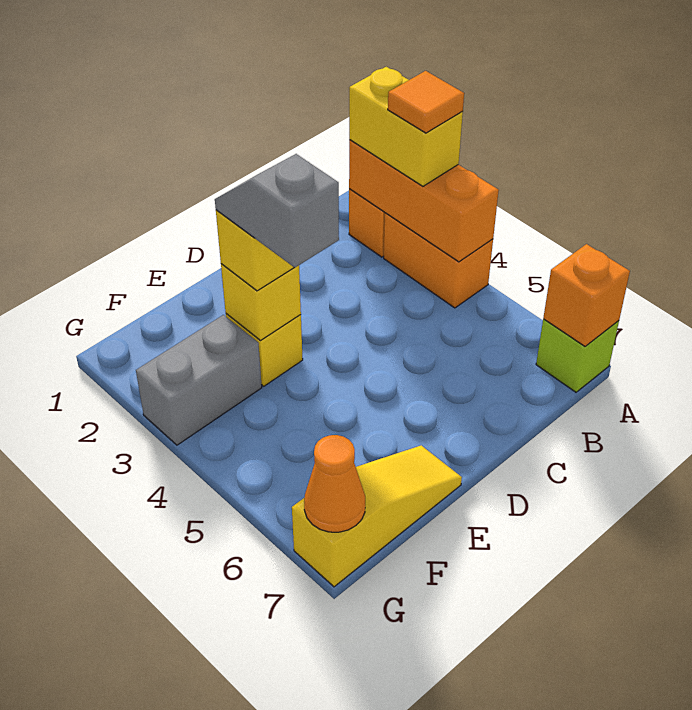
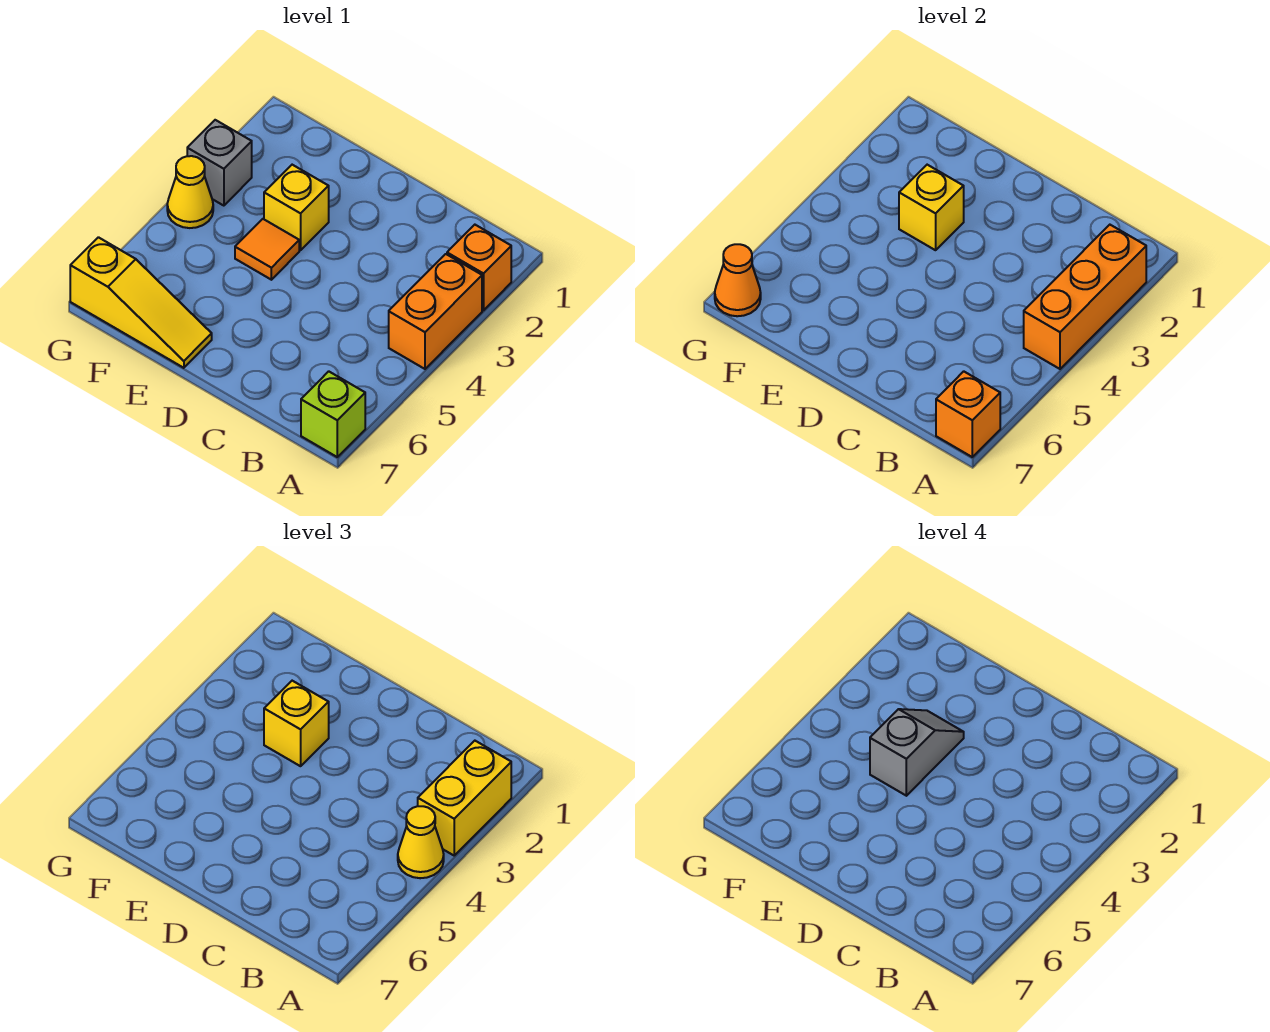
orange 1x1 tile [388,71,464,133] -> orange 1x1 tile moved to [235,219,299,280]
none -> yellow 1x1 cone [398,806,444,878]
grey 1x2 brick [136,315,262,445] -> grey 1x1 brick [187,120,252,206]
none -> yellow 1x1 cone [167,156,213,228]

